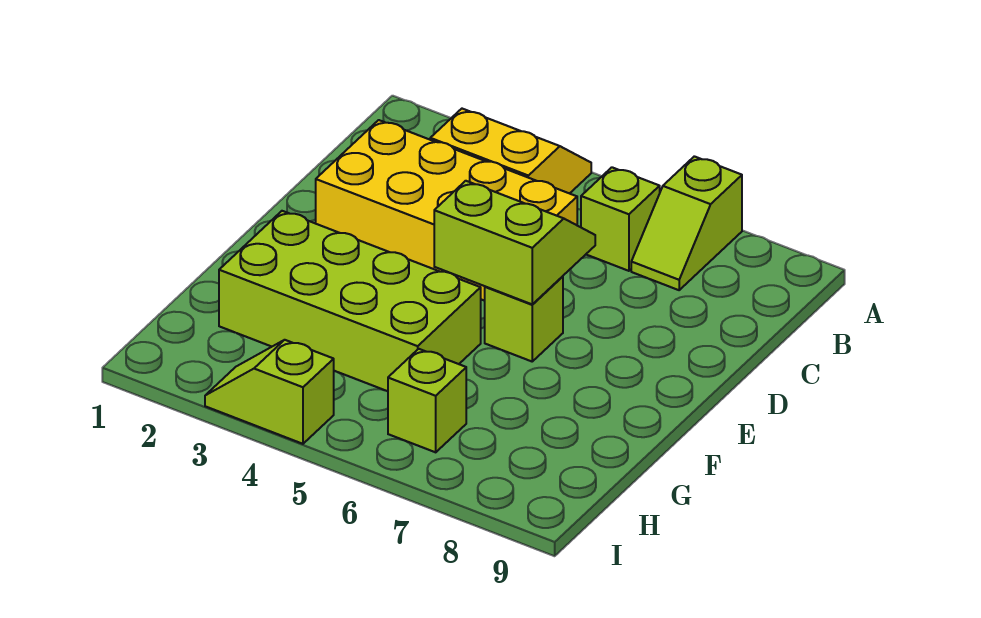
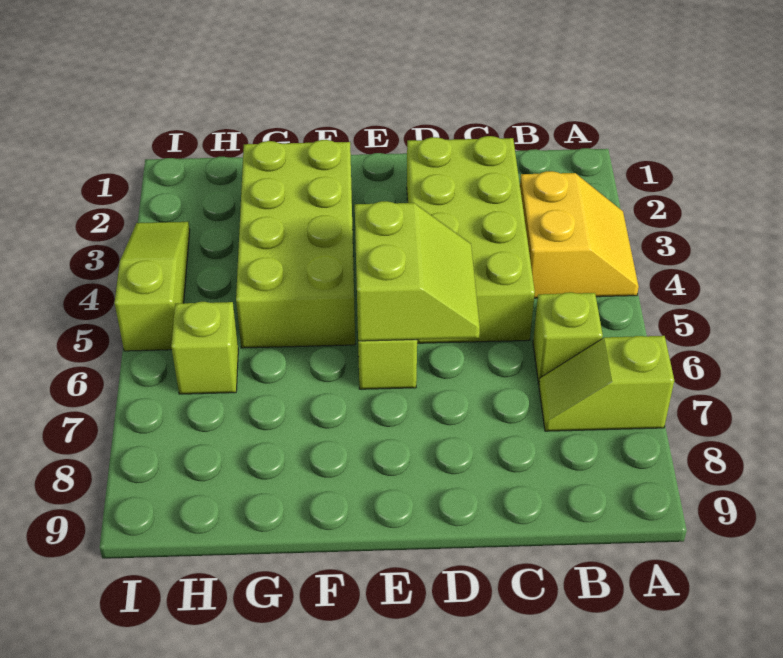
yellow 2x4 brick [316,120,577,301] -> lime 2x4 brick [407,136,535,343]
lime 1x2 slope [205,340,334,444] -> lime 1x3 slope [115,222,190,351]

